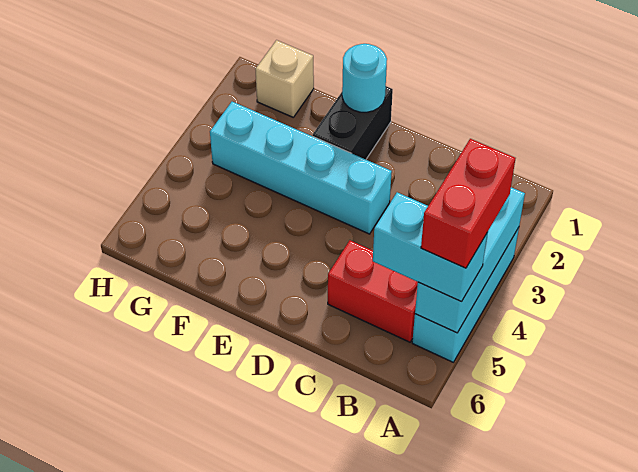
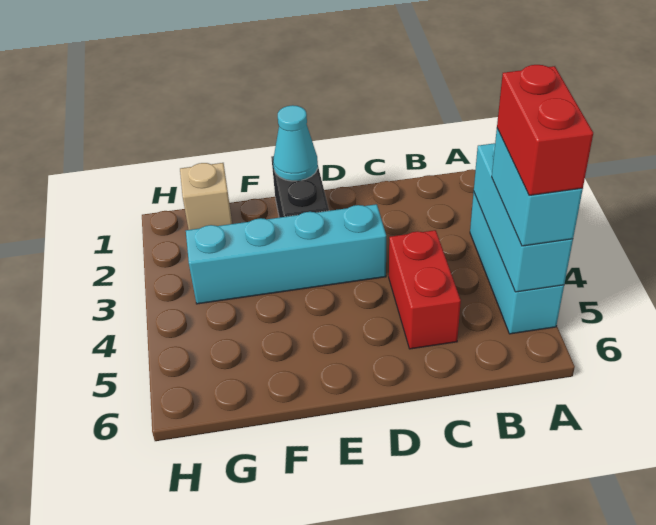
cyan 1x2 brick [373,192,487,302] -> cyan 1x2 brick turned to [492,129,583,246]
red 1x2 brick [328,240,418,342] -> red 1x2 brick turned to [389,230,461,349]
cyan 1x1 round brick [342,44,387,112] -> cyan 1x1 cone [273,105,318,181]

